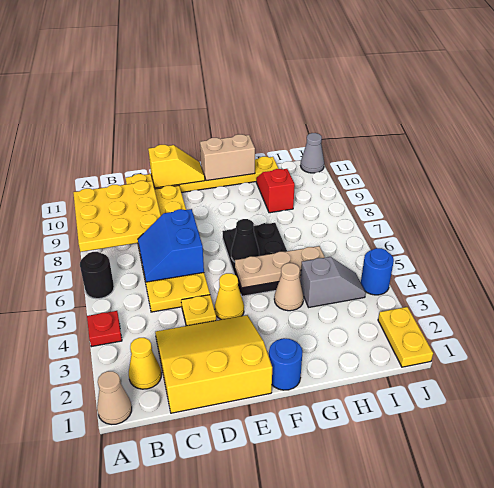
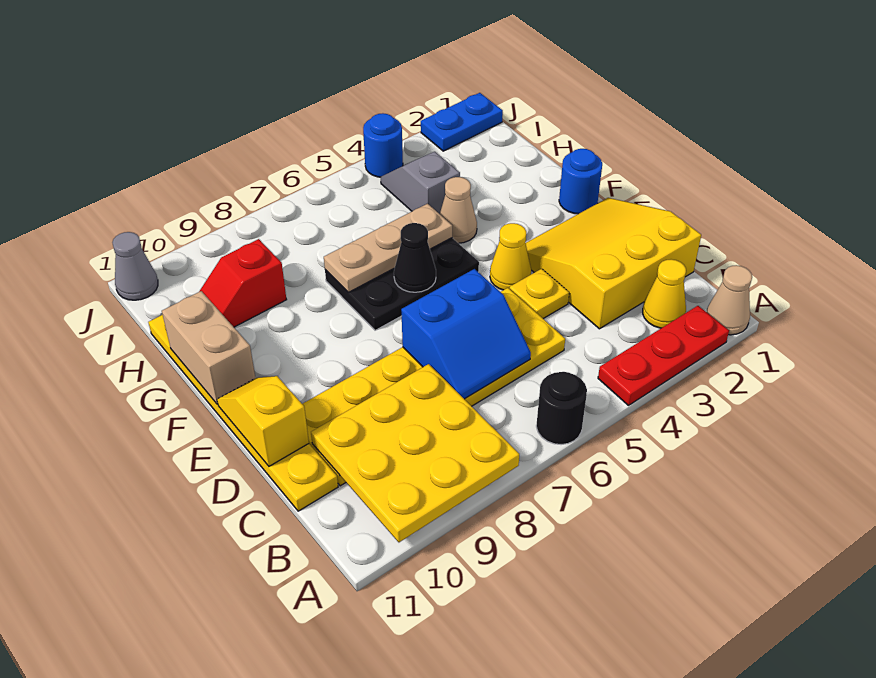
red 1x1 plate [87,311,122,347] -> red 1x3 plate [598,306,729,405]
yellow 3x3 slope [155,315,272,413] -> yellow 3x3 slope turned to [526,198,701,329]
tan 1x3 plate [235,246,325,288] -> tan 1x3 plate turned to [324,204,452,292]
yellow 1x2 plate [378,307,433,367] -> blue 1x2 plate [421,93,503,151]

